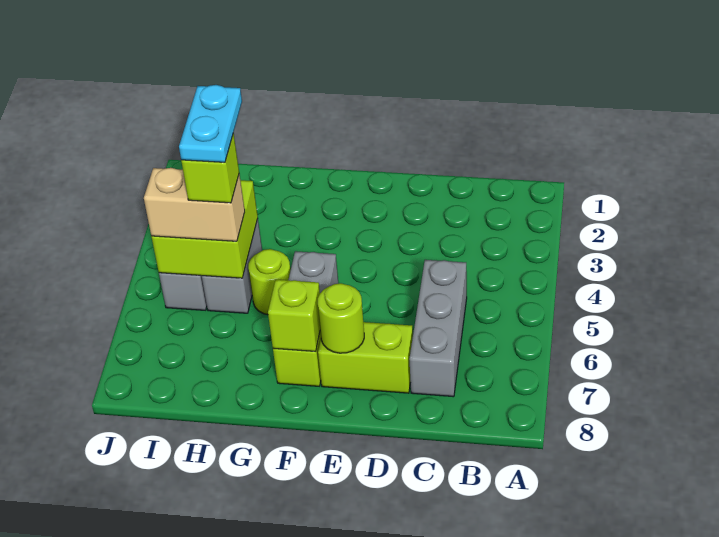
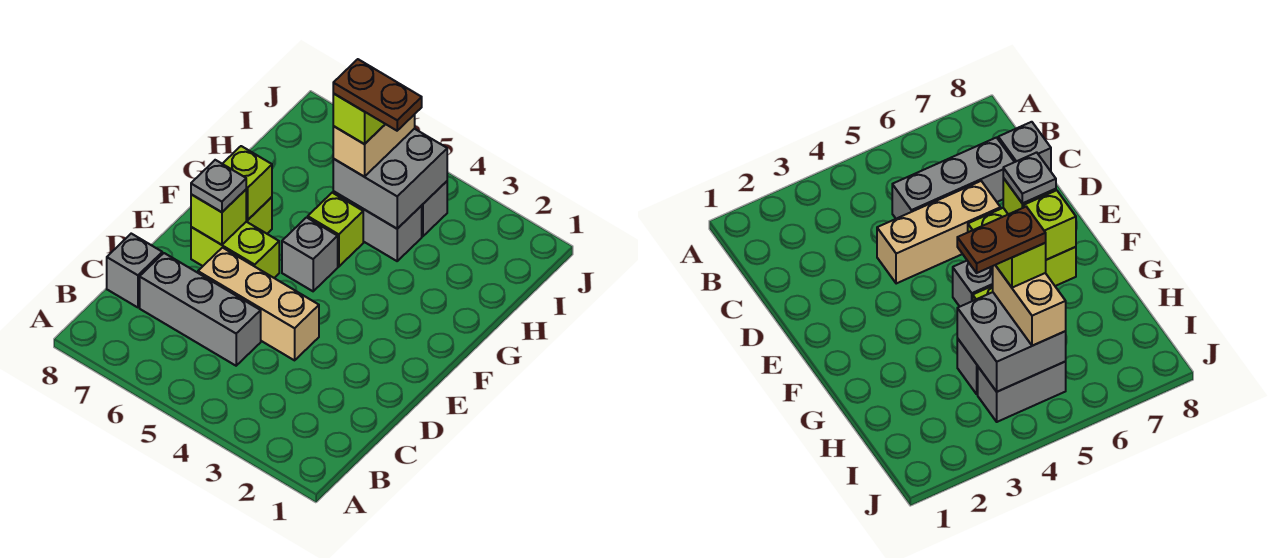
none -> grey 1x1 brick [107,234,162,307]
none -> tan 1x3 brick [198,248,319,360]
lime 1x2 brick [318,322,413,393] -> lime 1x2 brick turned to [191,222,279,278]
lime 1x1 round brick [318,283,364,353] -> lime 1x1 brick [191,190,246,245]
none -> grey 1x1 plate [191,160,246,212]
lime 1x1 round brick [248,249,291,315] -> lime 1x1 brick [308,193,363,267]
lime 2x2 brick [151,180,258,278] -> grey 2x2 brick [333,129,447,229]
cyan 1x2 plate [179,85,242,162] -> brown 1x2 plate [333,59,422,131]

